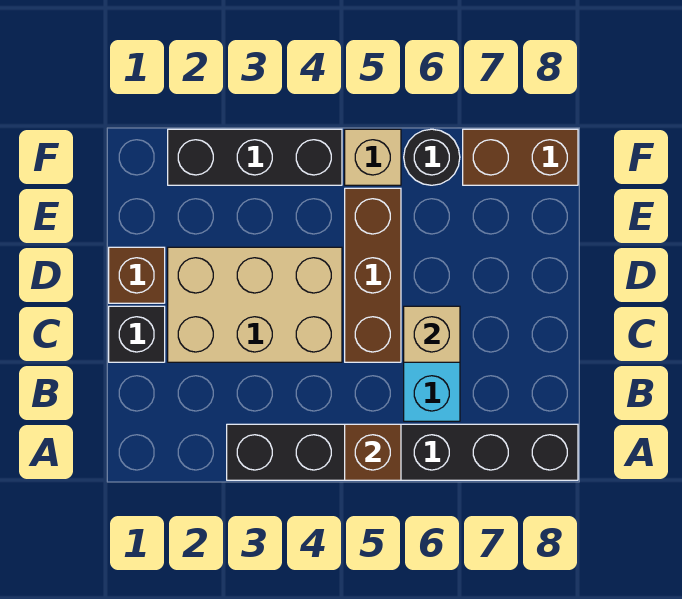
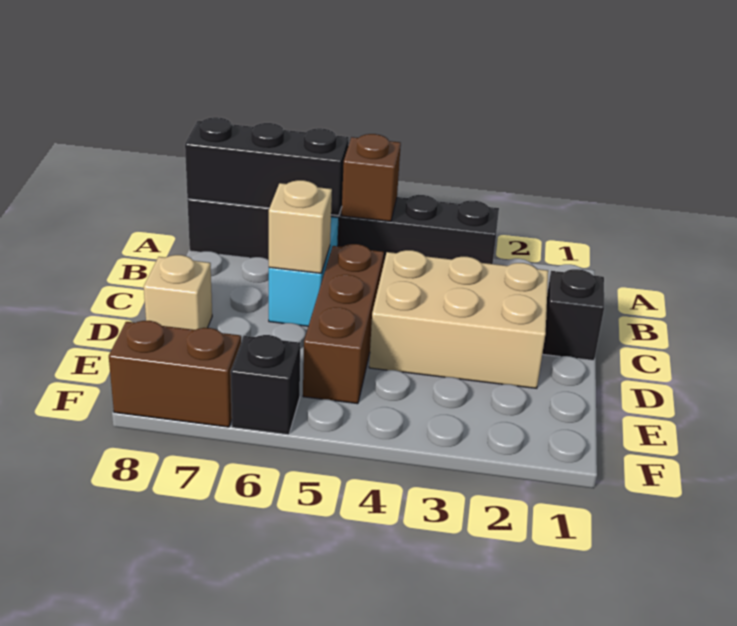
brown 1x1 brick [109,247,165,303] -> none
black 1x3 brick [168,129,342,185] -> black 1x3 brick moved to [185,117,349,216]
tan 1x1 brick [345,129,401,185] -> tan 1x1 brick moved to [144,255,212,330]
black 1x1 round brick [404,129,460,185] -> black 1x1 brick [231,335,300,435]

